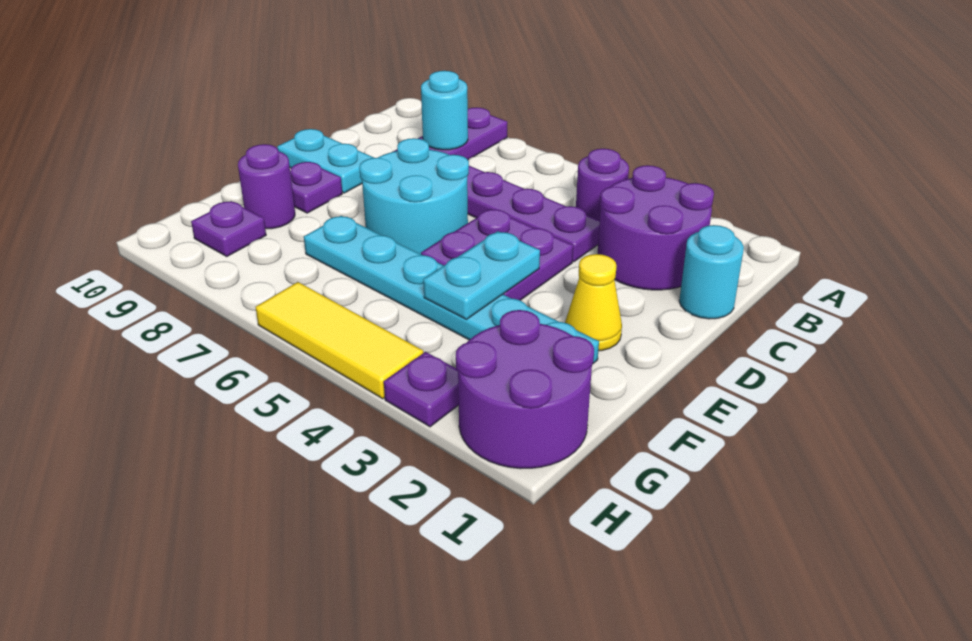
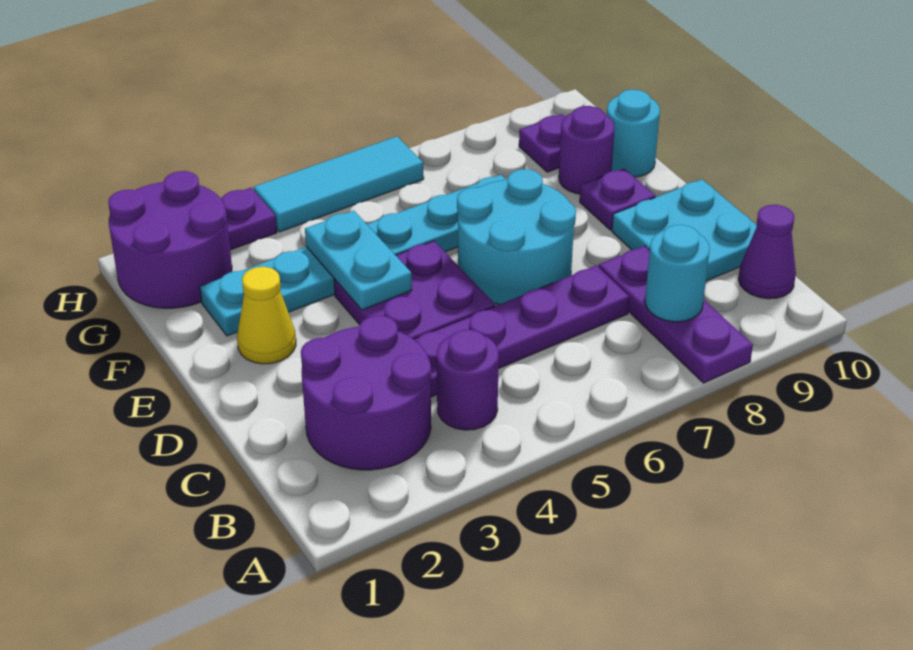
none -> purple 1x1 cone [738,205,796,299]
cyan 1x1 round brick [679,225,744,319] -> cyan 1x1 round brick moved to [607,90,660,177]
cyan 1x2 plate [277,129,374,193] -> cyan 2x2 plate [612,179,757,281]
yellow 1x3 tile [256,282,423,399] -> cyan 1x3 tile [254,136,424,232]

